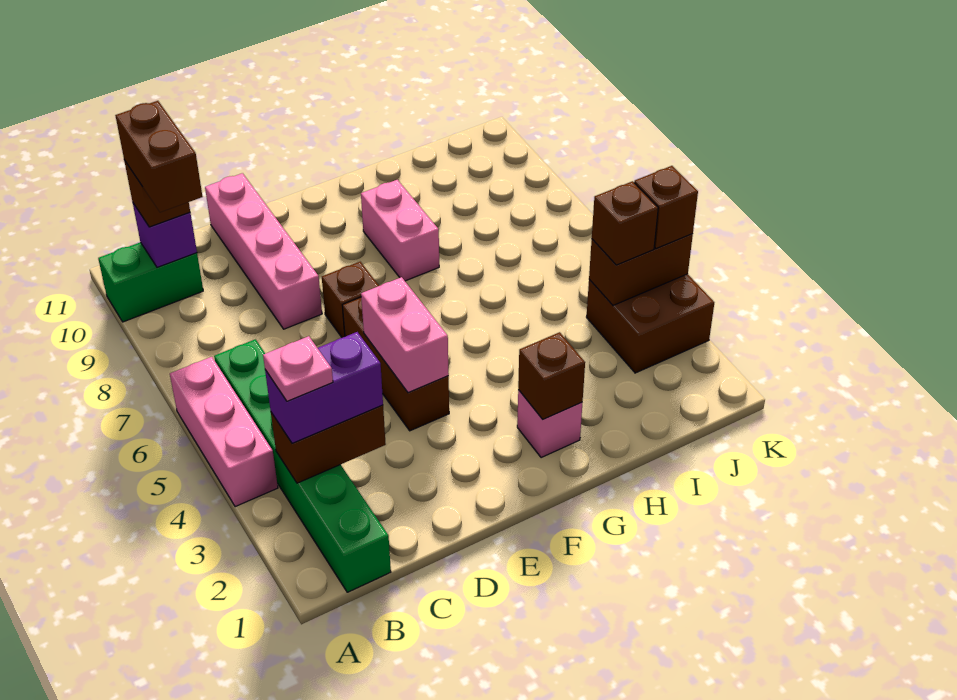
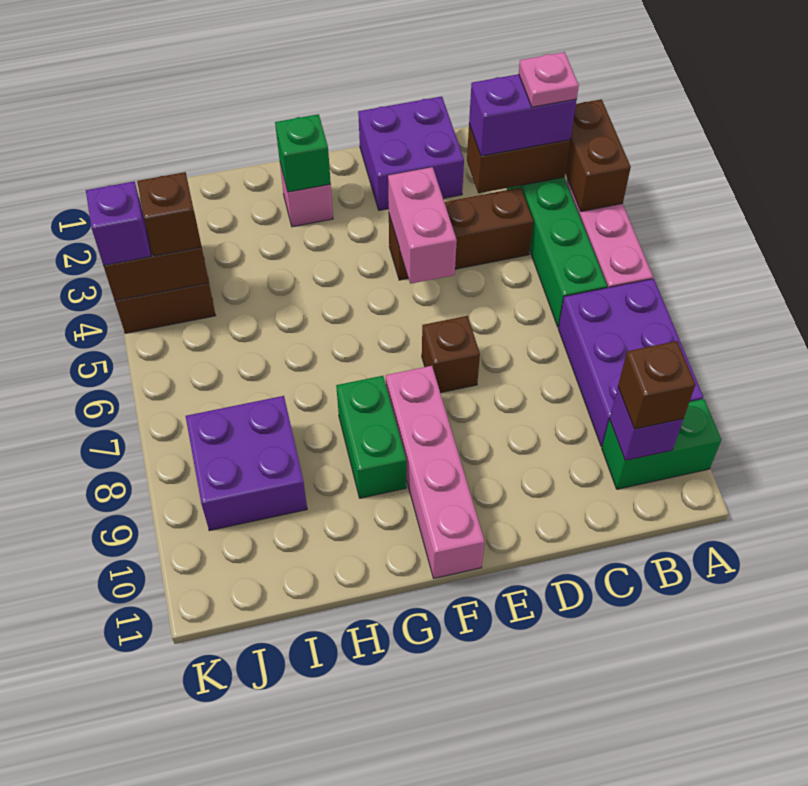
none -> purple 2x3 brick [558,279,703,447]
brown 1x2 brick [115,101,203,212] -> brown 1x2 brick moved to [565,99,631,211]
none -> purple 2x2 brick [358,96,464,210]
pink 1x4 brick [205,173,322,329] -> pink 1x4 brick moved to [386,366,485,578]
brown 1x3 brick [342,297,449,431] -> brown 1x3 brick turned to [389,188,533,280]
brown 1x1 brick [518,332,585,419] -> green 1x1 brick [275,114,331,192]
pink 1x2 brick [361,180,439,281] -> green 1x2 brick [336,376,406,498]
none -> purple 2x2 brick [186,396,307,531]
brown 1x1 brick [634,166,698,249] -> purple 1x1 brick [86,181,151,266]

